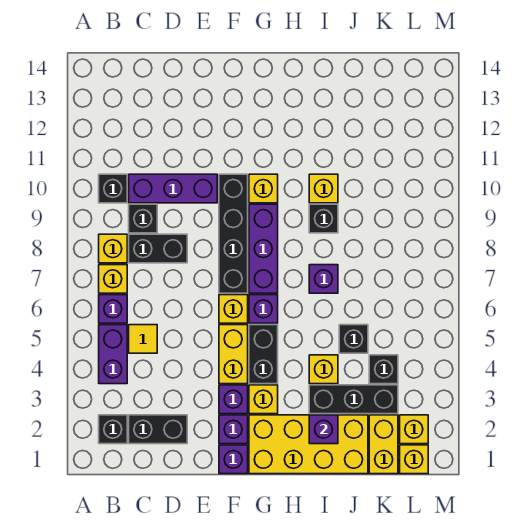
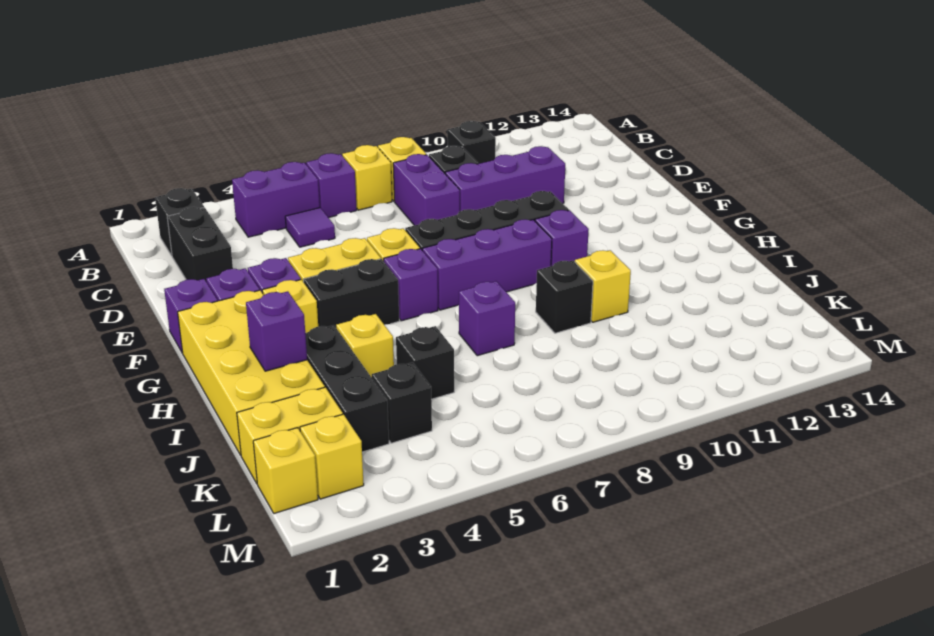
yellow 1x1 tile [129,325,157,353] -> purple 1x1 tile [285,208,335,247]
black 1x2 brick [129,234,187,263] -> purple 1x2 brick [393,154,460,226]
purple 1x3 brick [129,174,217,203] -> purple 1x3 brick turned to [445,146,565,211]
yellow 1x1 brick [249,174,278,203] -> purple 1x1 brick [535,210,589,266]

